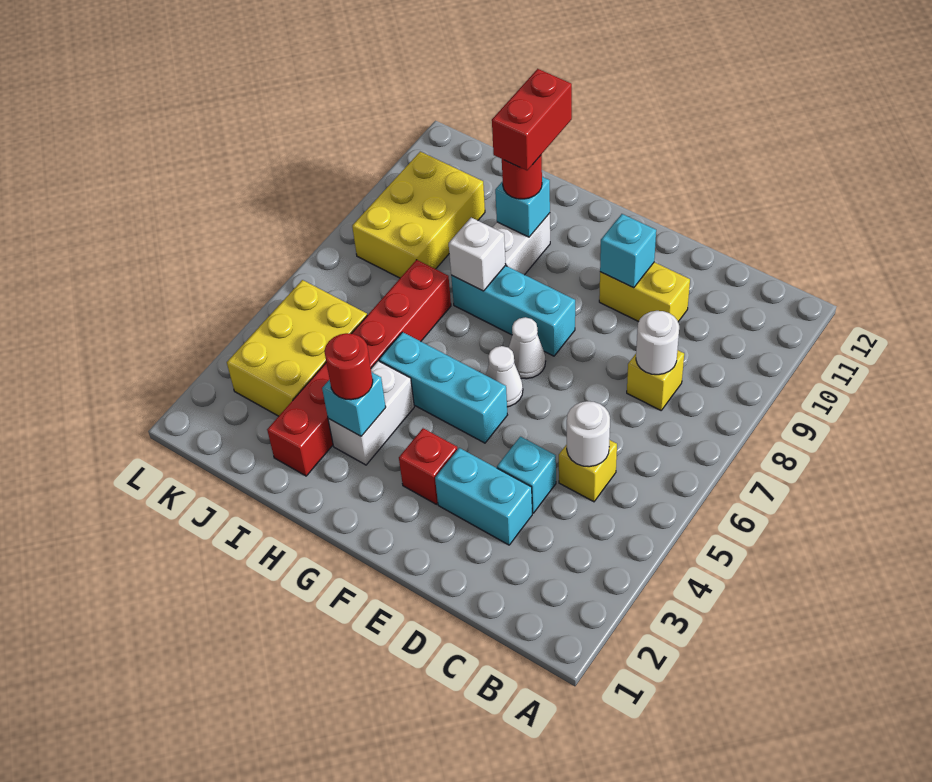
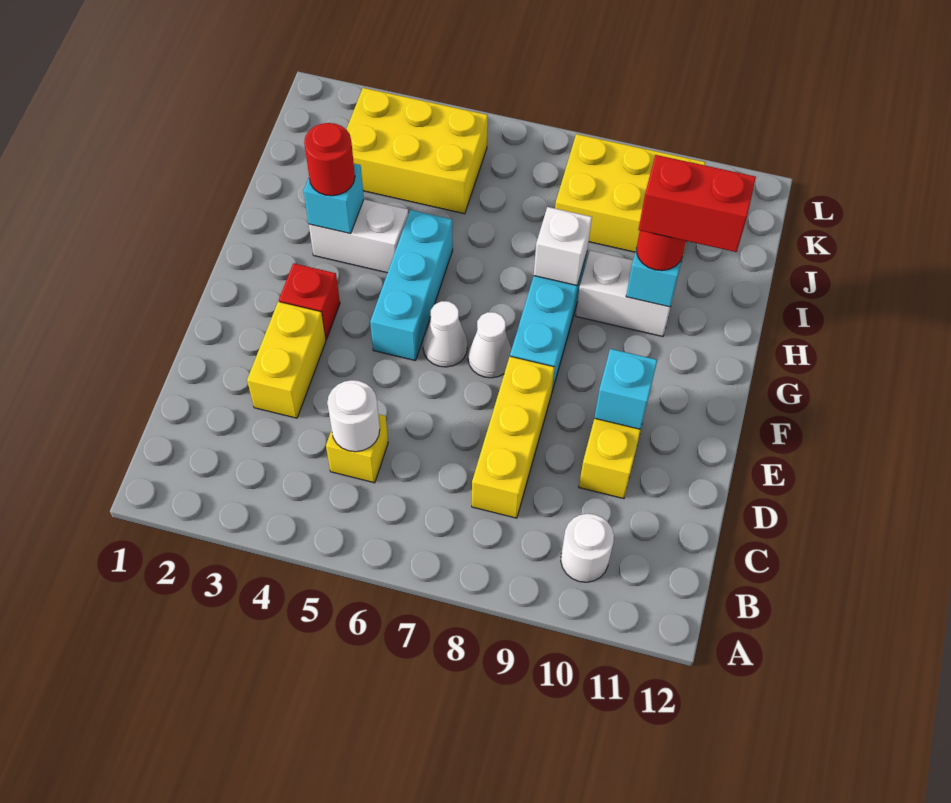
yellow 1x1 brick [627,350,684,410] -> yellow 1x3 brick [472,357,555,518]
white 1x1 round brick [636,311,679,375] -> white 1x1 round brick moved to [561,514,614,582]
cyan 1x2 brick [435,448,532,545] -> yellow 1x2 brick [247,302,326,418]
cyan 1x1 brick [497,437,556,513] -> none
red 1x6 brick [267,260,451,476] -> none

